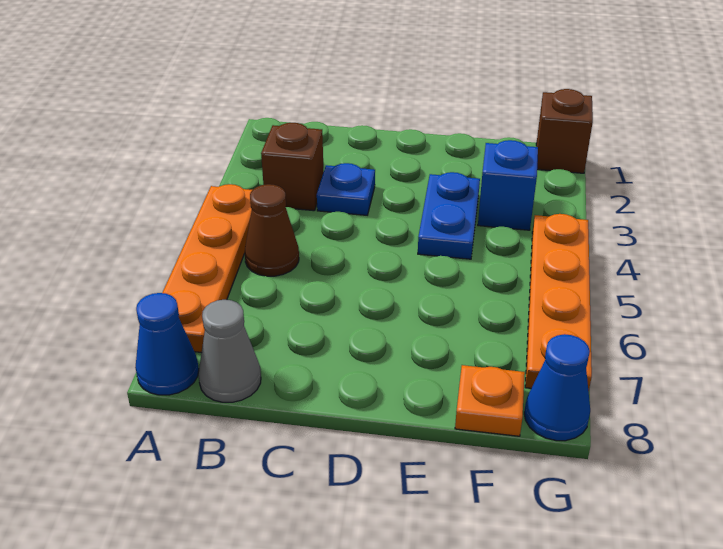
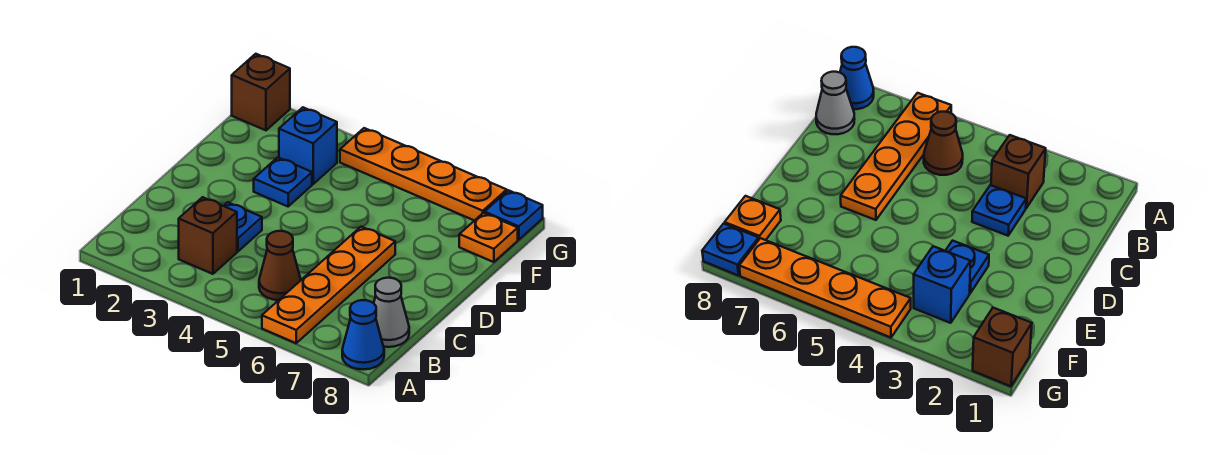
orange 1x4 plate [162,184,252,353] -> orange 1x4 plate turned to [262,227,395,343]
blue 1x2 plate [418,172,480,259] -> blue 1x1 plate [254,157,312,206]
blue 1x1 cone [524,334,590,441] -> blue 1x1 plate [485,190,543,240]

